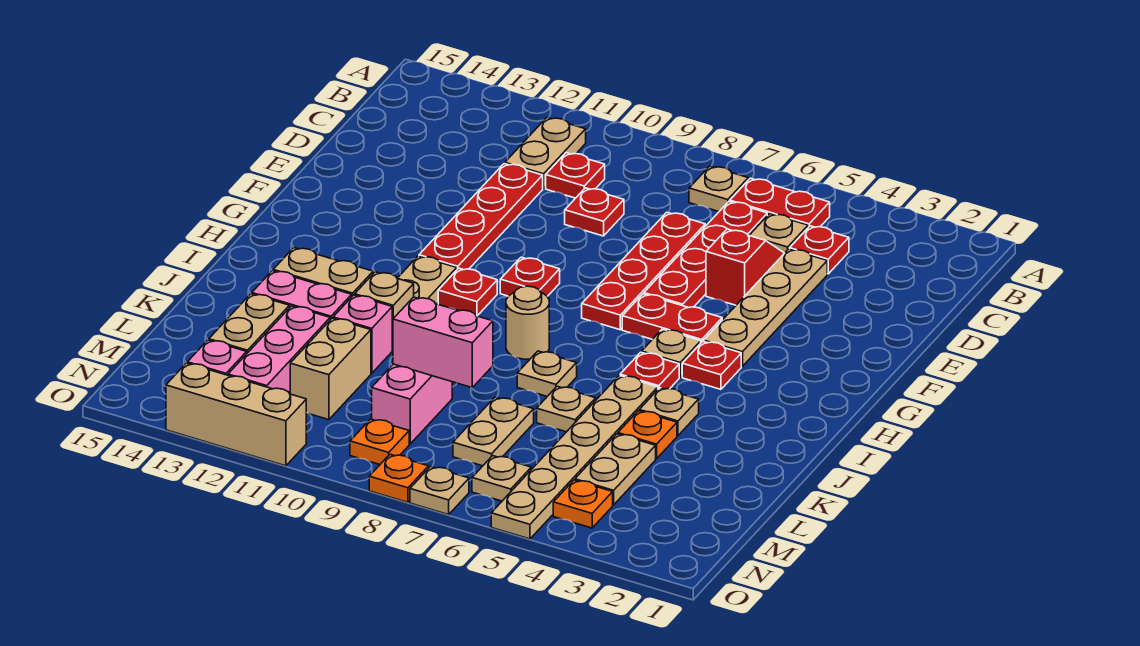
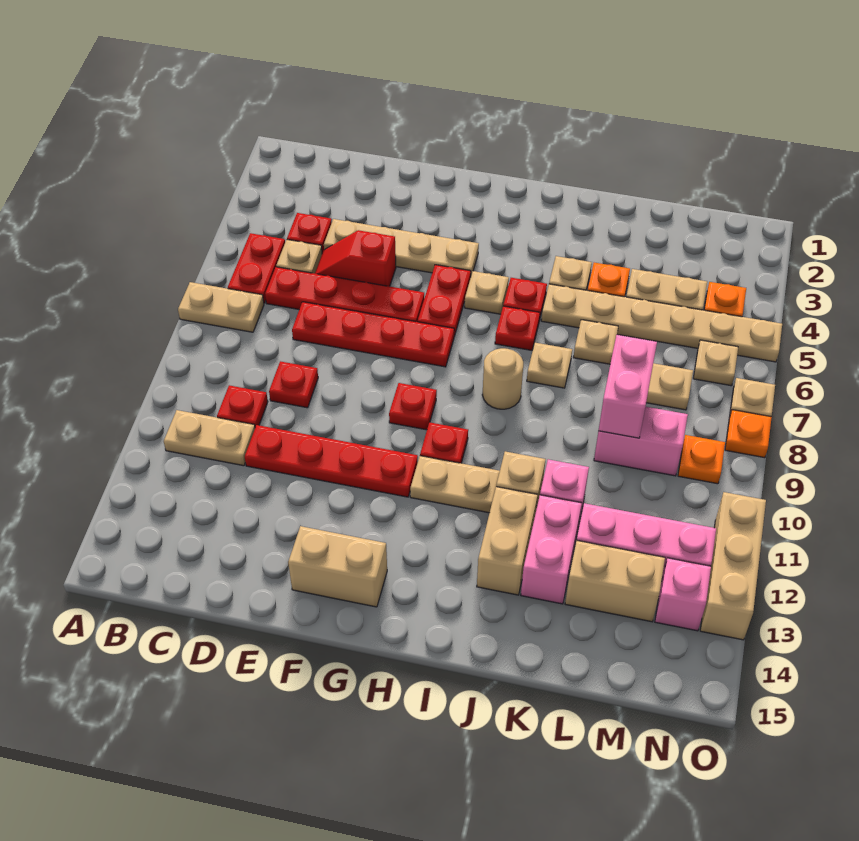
tan 1x1 plate [689,166,748,212] -> tan 1x2 plate [178,282,264,332]
red 1x1 plate [682,341,741,389] -> red 1x1 plate moved to [495,306,540,350]
tan 1x2 brick [290,318,371,420] -> tan 1x2 brick moved to [288,526,387,607]

